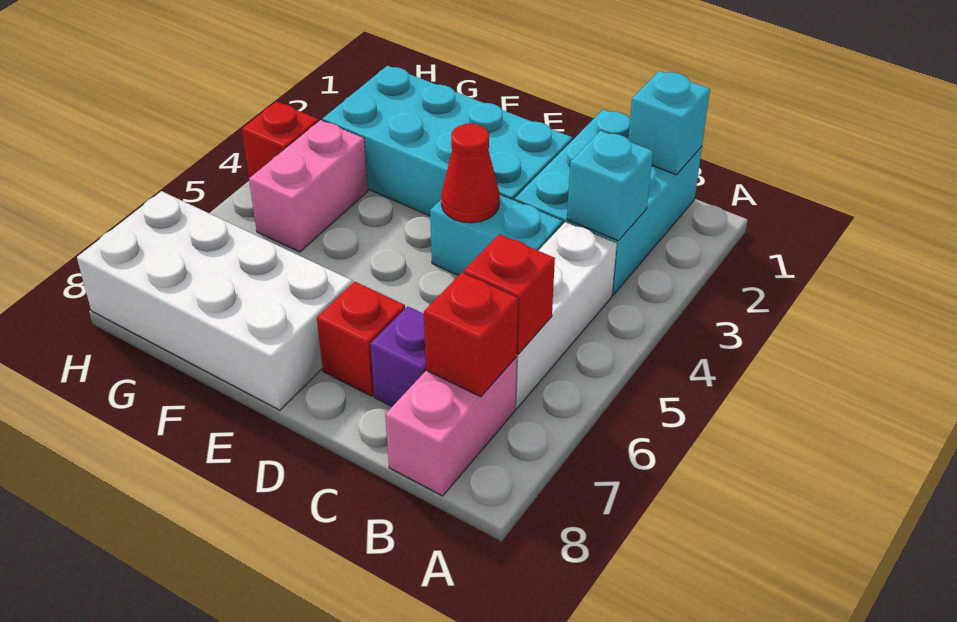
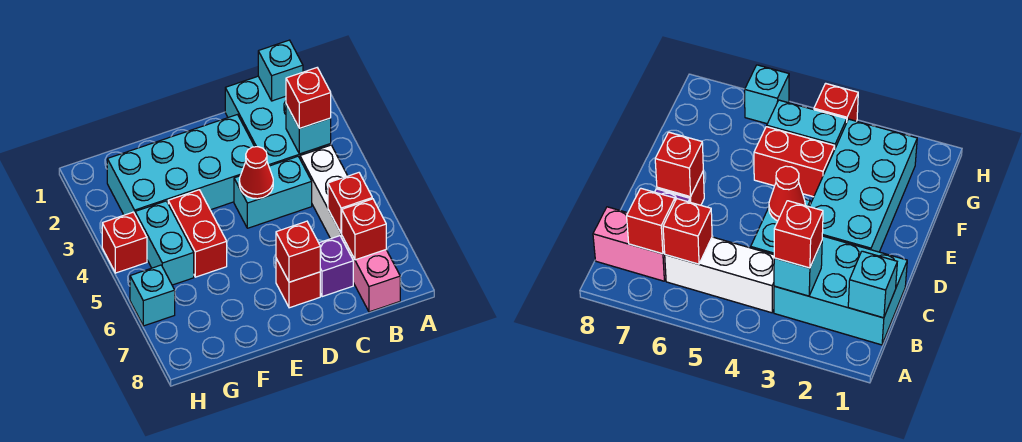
none -> red 1x1 brick [286,68,331,128]
none -> red 1x1 brick [276,221,320,282]
white 2x4 brick [77,191,353,410] -> none
none -> red 1x2 brick [168,190,227,277]
pink 1x2 brick [249,120,368,252] -> cyan 1x2 brick [135,201,194,285]
none -> cyan 1x1 brick [130,265,175,326]

